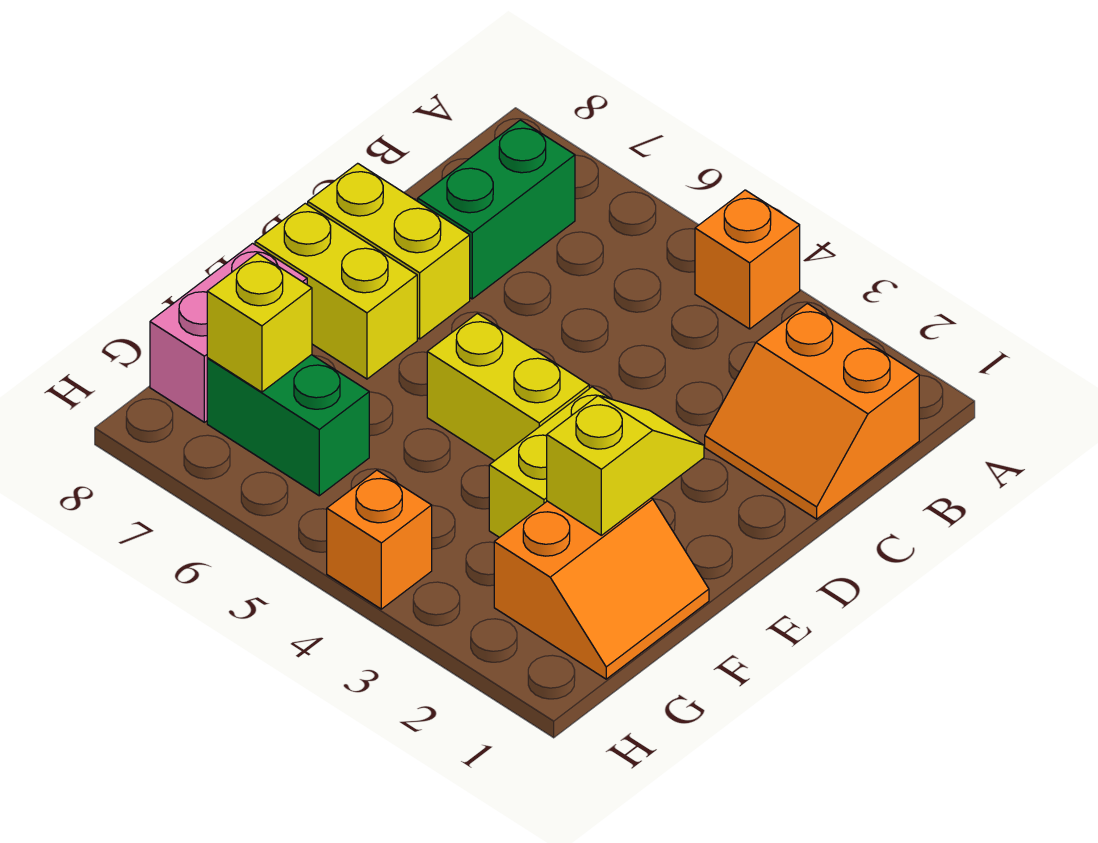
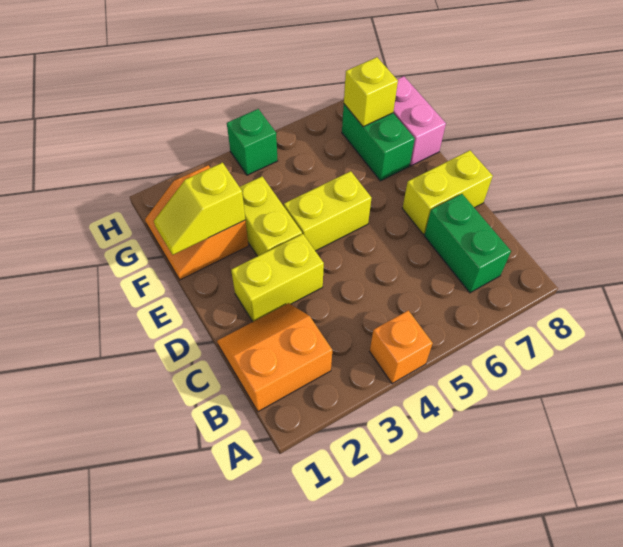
yellow 1x2 slope [547,396,704,535] -> yellow 1x2 slope turned to [154,163,245,255]
yellow 1x2 brick [255,203,417,379] -> yellow 1x2 brick moved to [231,234,324,322]
green 1x2 brick [207,355,369,496] -> green 1x2 brick turned to [342,104,415,181]
orange 1x1 brick [327,470,432,609] -> green 1x1 brick [227,109,278,175]

